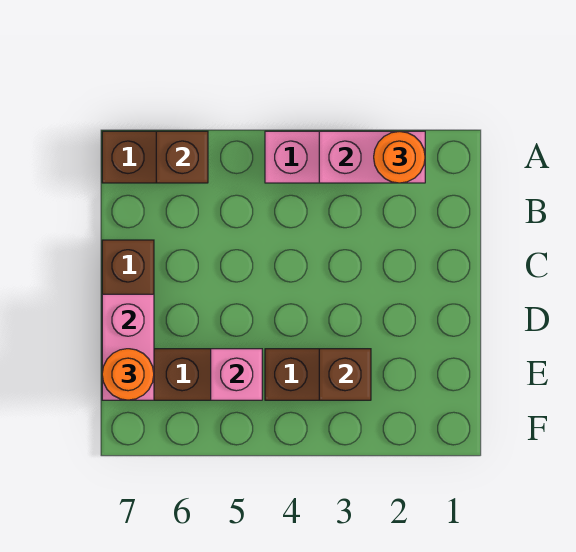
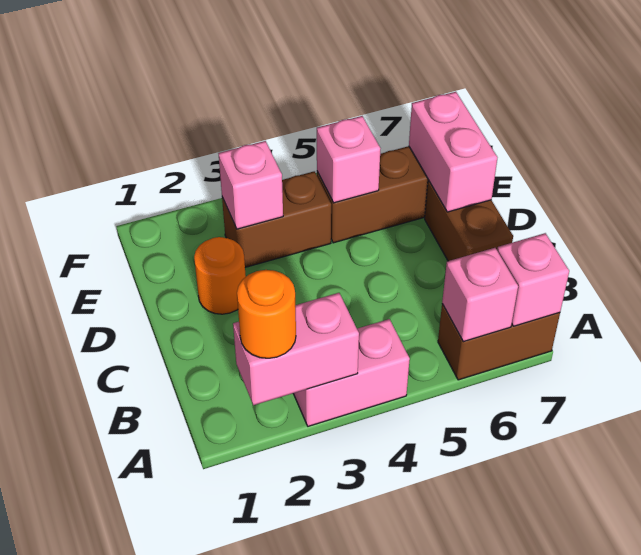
brown 1x1 brick [156,131,208,183] -> pink 1x1 brick [442,248,518,342]
none -> pink 1x1 brick [497,233,569,326]
brown 1x1 brick [319,349,371,400] -> pink 1x1 brick [218,141,283,229]
orange 1x1 round brick [102,349,154,400] -> orange 1x1 round brick moved to [194,237,246,314]

